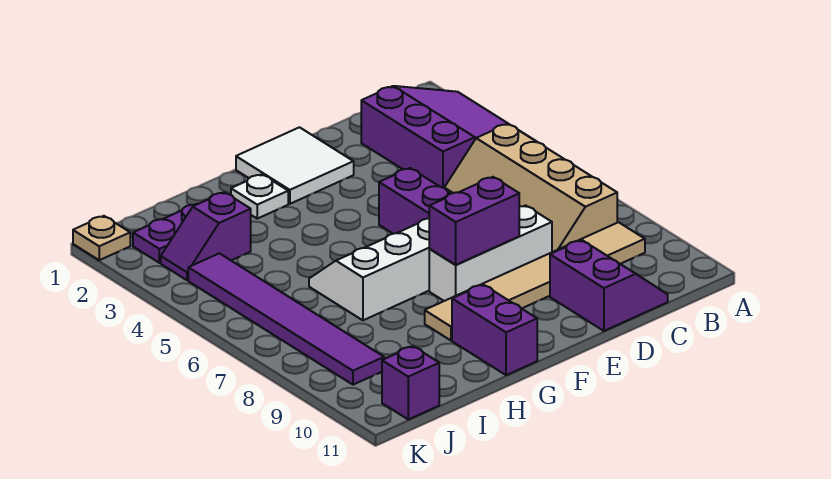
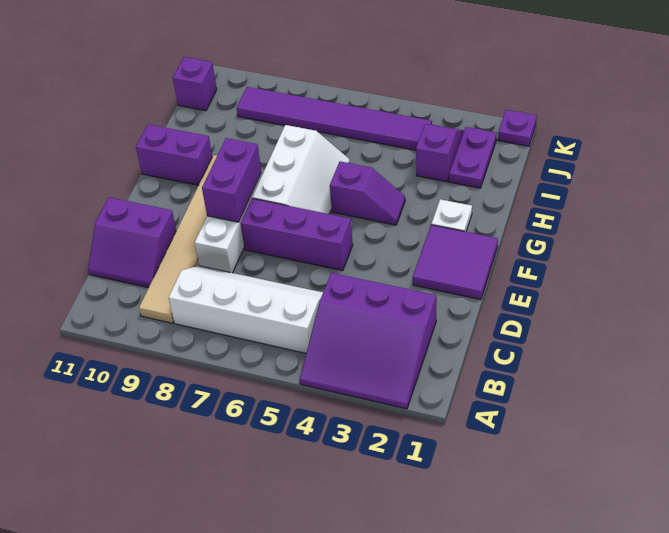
tan 2x4 slope [445,124,617,252] -> white 2x4 slope [169,266,323,353]
white 2x2 tile [236,127,354,204] -> purple 2x2 tile [413,225,498,300]
none -> purple 1x2 slope [330,161,405,225]
tan 1x1 plate [73,216,130,260] -> purple 1x1 plate [498,110,537,146]

